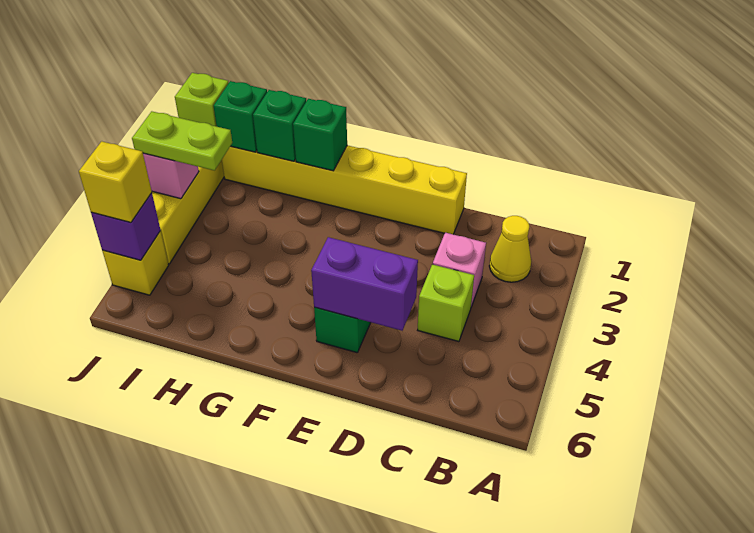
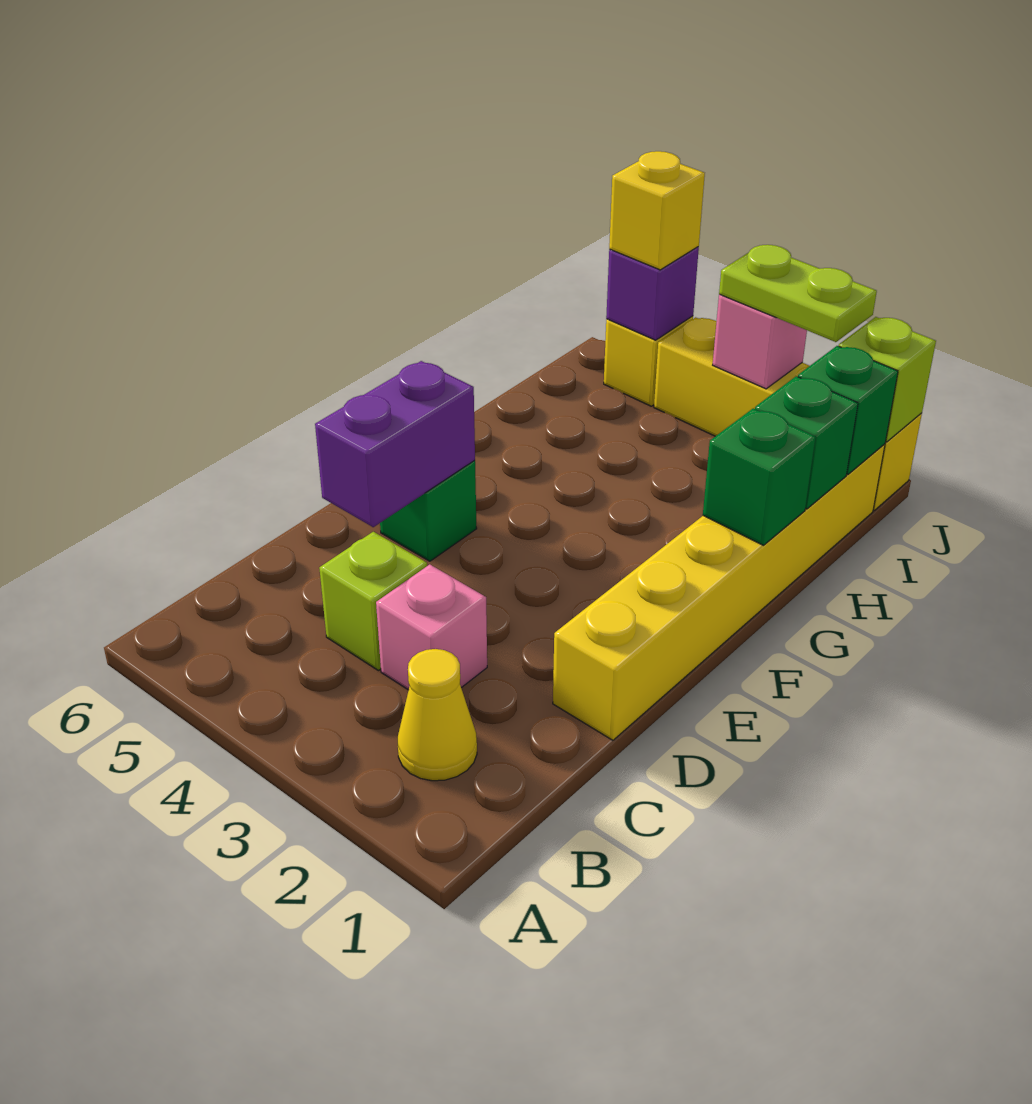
lime 1x2 plate [132,111,232,170] -> lime 1x2 plate turned to [719,245,877,342]

